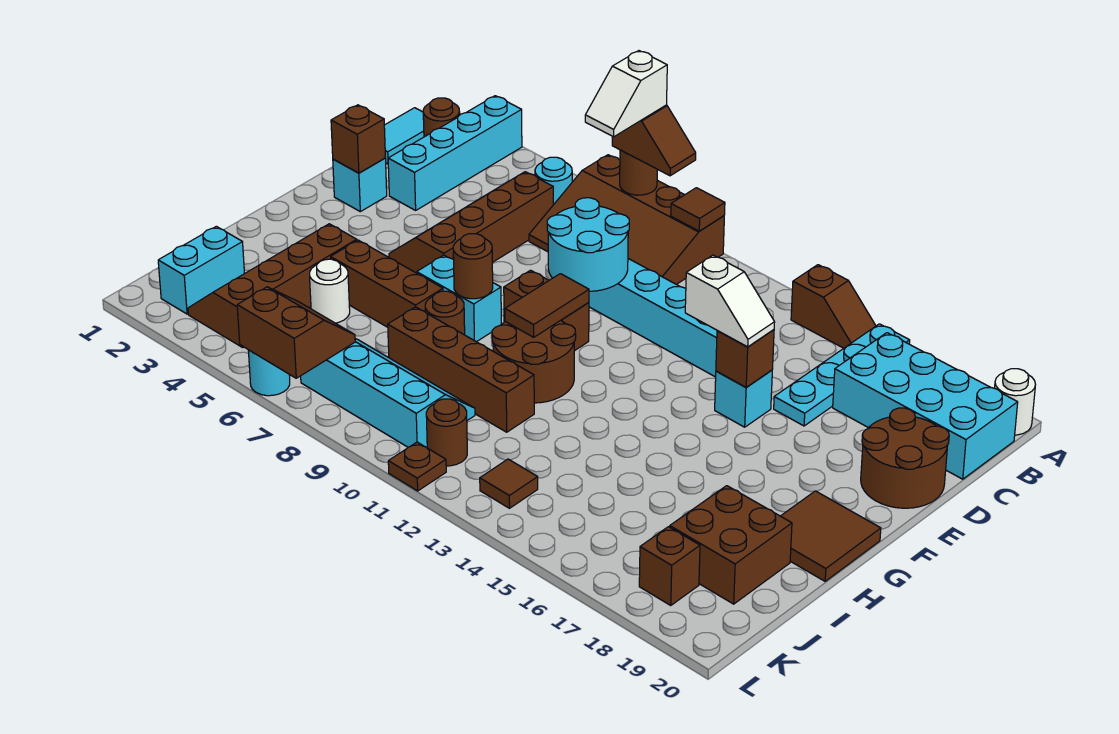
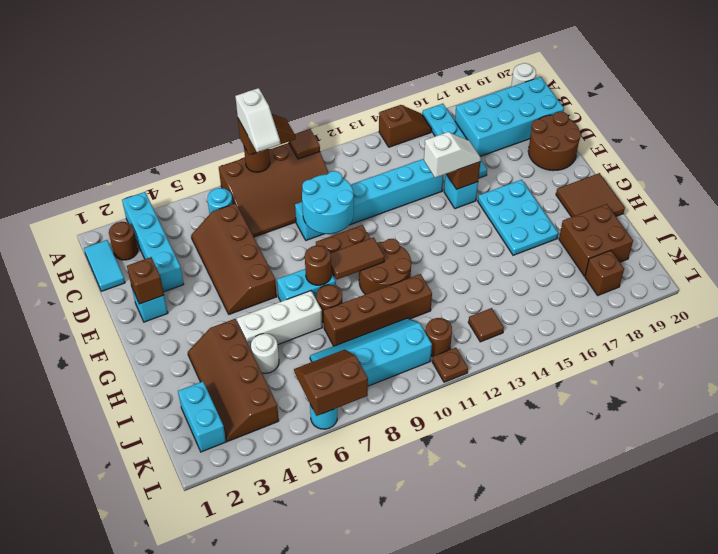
brown 1x2 tile [505,274,589,337] -> brown 1x2 tile turned to [330,238,384,279]
none -> cyan 2x3 plate [478,180,558,255]
brown 1x3 brick [331,240,443,327] -> white 1x3 brick [237,291,322,350]

